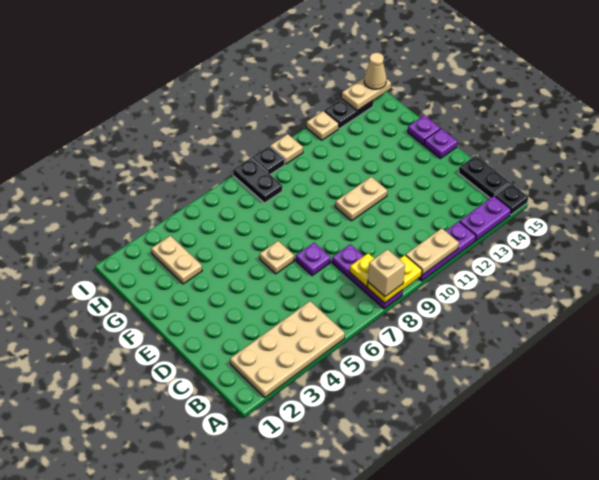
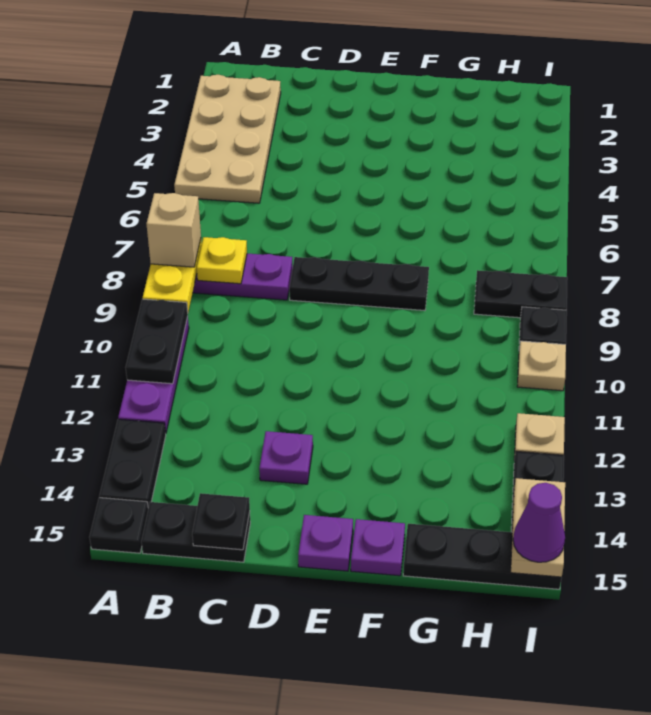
tan 1x2 plate [406,228,459,275] -> black 1x2 plate [126,299,188,384]
purple 1x2 plate [460,196,511,241] -> black 1x2 plate [99,419,166,508]
none -> black 1x1 plate [192,493,250,550]
purple 1x1 plate [296,243,330,276] -> purple 1x1 plate moved to [259,431,313,484]
none -> black 1x3 plate [289,257,429,310]
tan 1x1 plate [260,241,294,274] -> none
tan 1x2 plate [335,177,387,221] -> none
tan 1x2 plate [151,236,202,284] -> none
none -> black 1x3 plate [403,524,562,589]
tan 1x1 cone [364,53,387,89] -> purple 1x1 cone [513,483,565,562]

